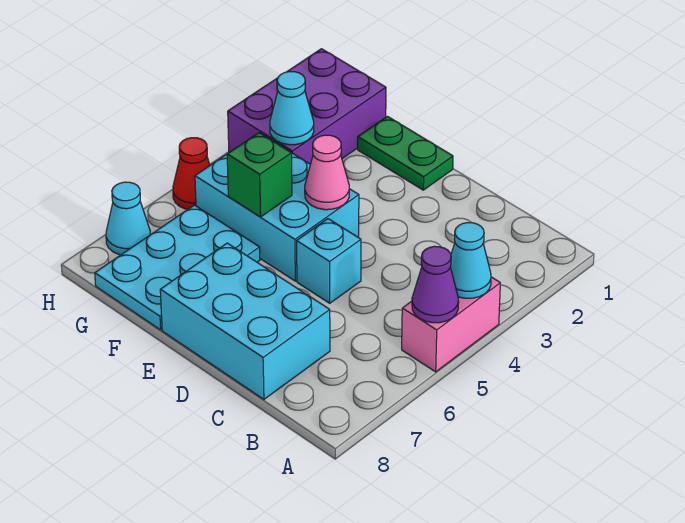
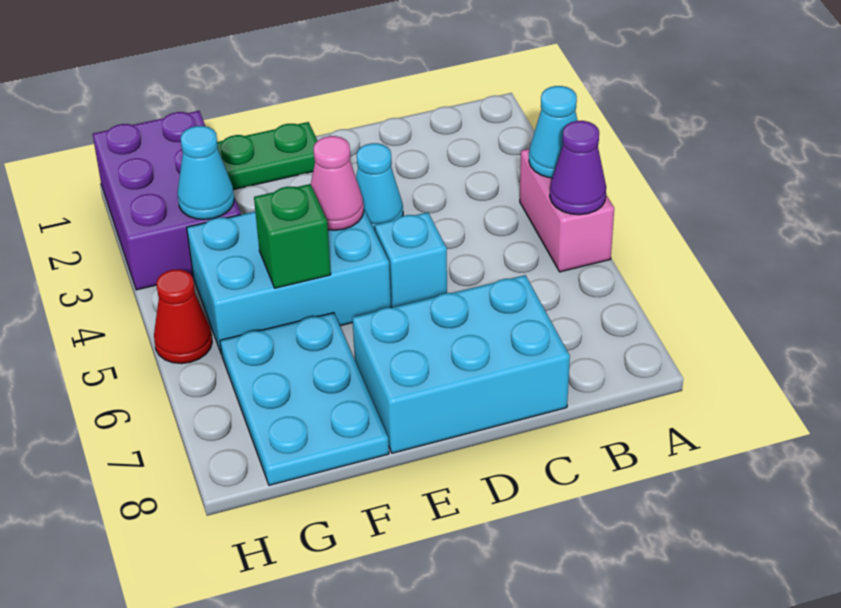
cyan 1x1 cone [106,182,150,255] -> cyan 1x1 cone moved to [356,143,403,231]

